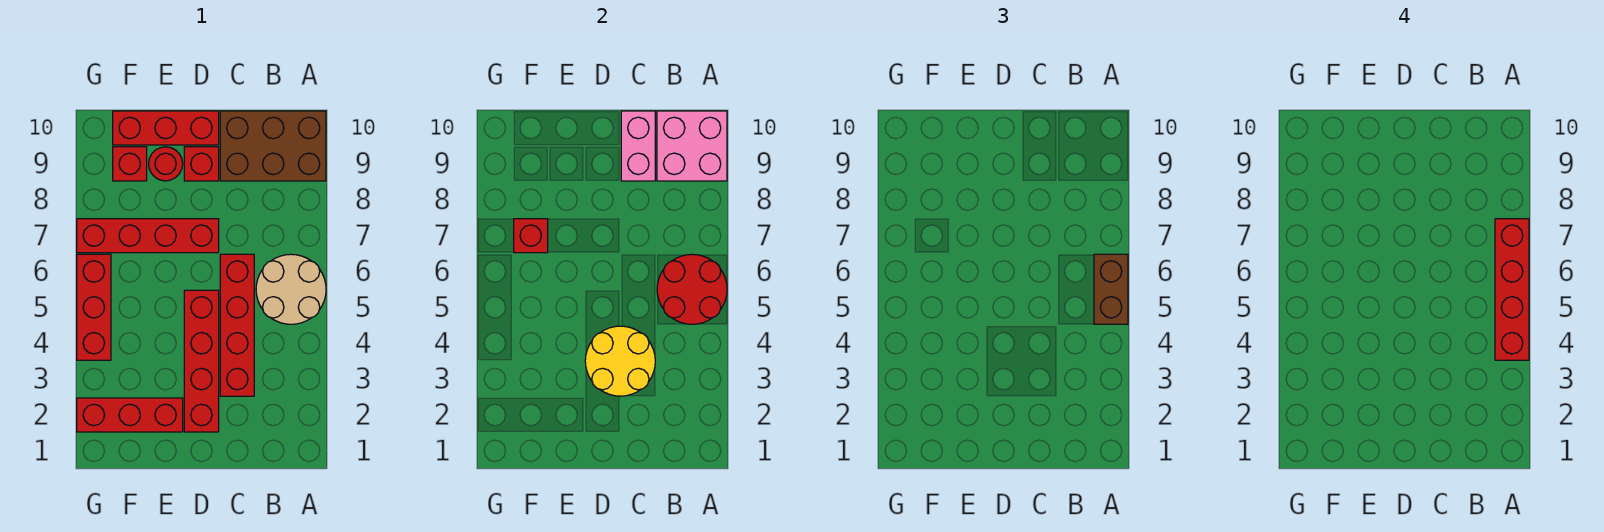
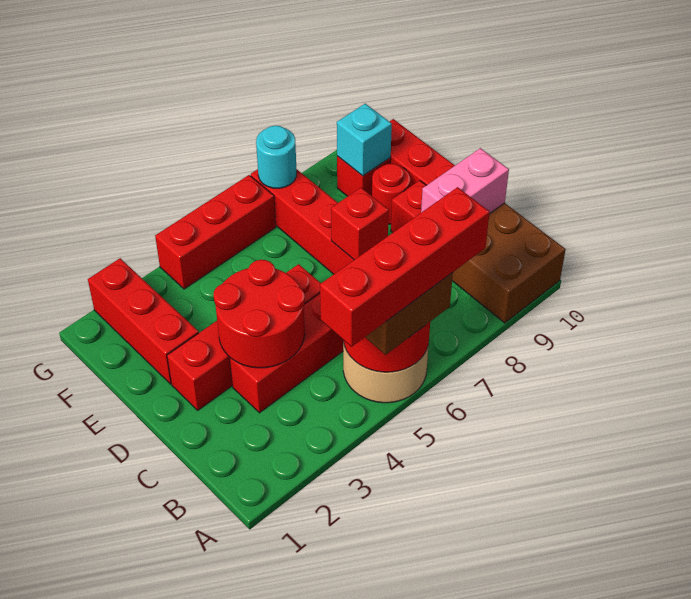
pink 2x2 brick [657,111,727,181] -> none
yellow 2x2 round brick [585,326,655,396] -> red 2x2 round brick [214,260,305,368]
red 1x1 brick [514,219,548,253] -> red 1x1 brick moved to [331,188,389,260]
none -> cyan 1x1 brick [337,104,392,176]
none -> cyan 1x1 round brick [256,126,297,188]

